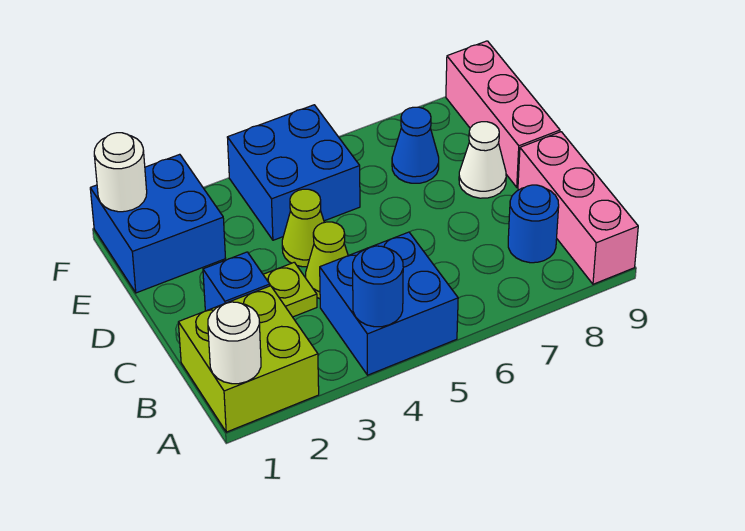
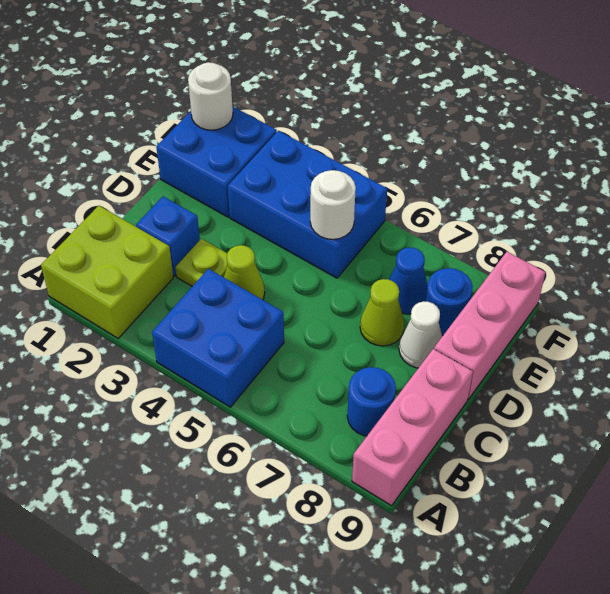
white 1x1 round brick [208,302,261,384] -> white 1x1 round brick moved to [310,170,356,239]
blue 1x1 round brick [353,246,403,327] -> blue 1x1 round brick moved to [426,268,473,335]
lime 1x1 cone [282,189,324,267] -> lime 1x1 cone moved to [360,279,404,346]
blue 2x2 brick [227,105,360,240] -> blue 2x3 brick [228,131,387,278]

